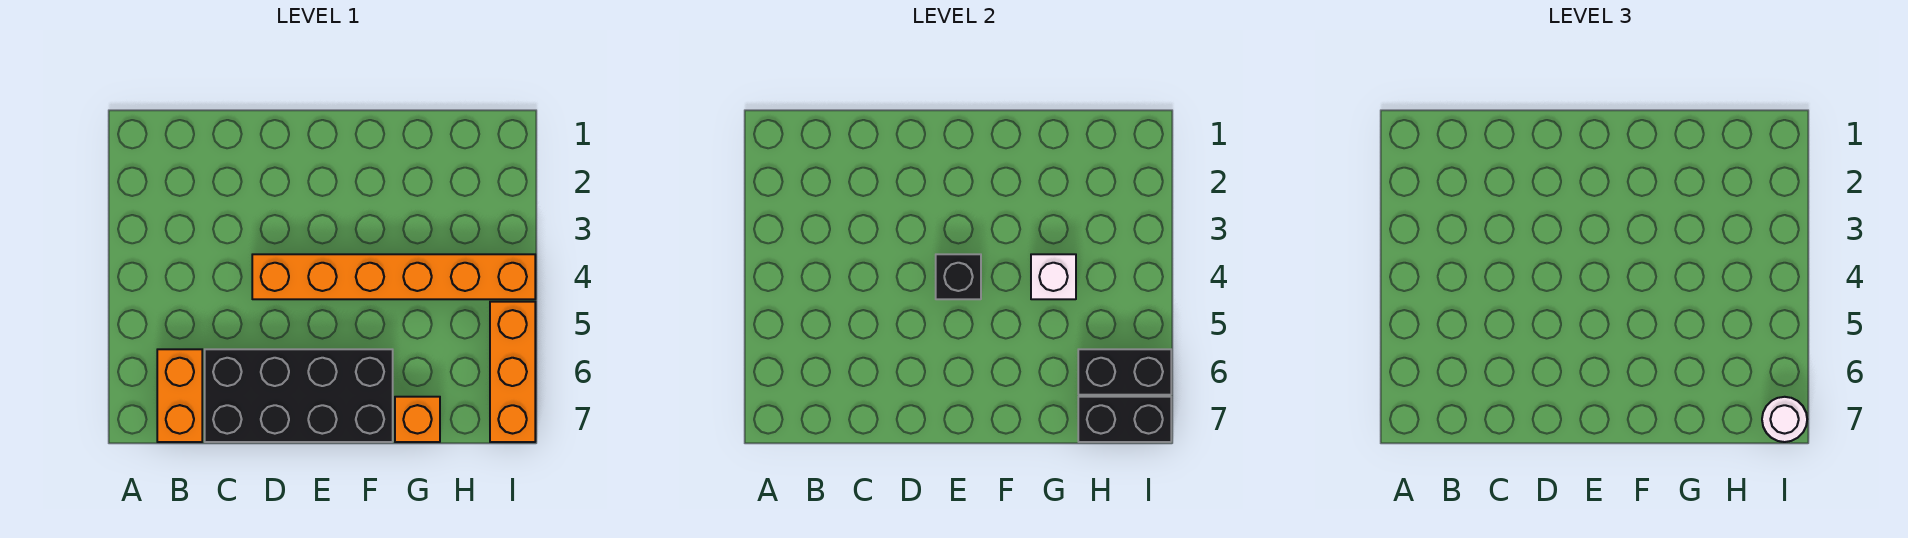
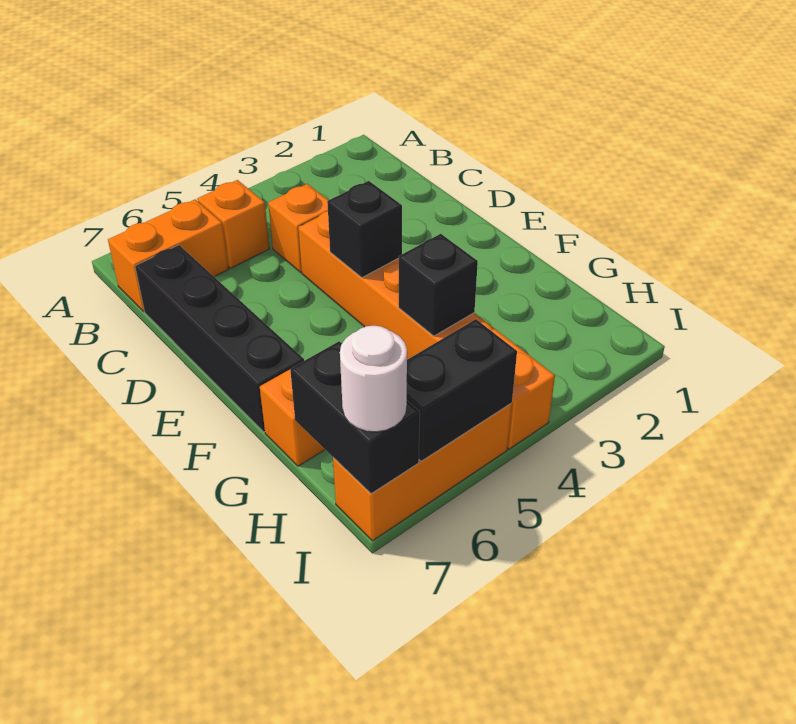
none -> orange 1x1 brick [197,180,269,268]
none -> orange 1x1 brick [268,184,328,272]
black 2x4 brick [205,349,393,442] -> black 1x4 brick [135,245,304,432]
white 1x1 brick [1031,254,1076,299] -> black 1x1 brick [399,234,478,336]
black 1x2 brick [1078,349,1171,395] -> black 1x2 brick turned to [407,319,517,461]

